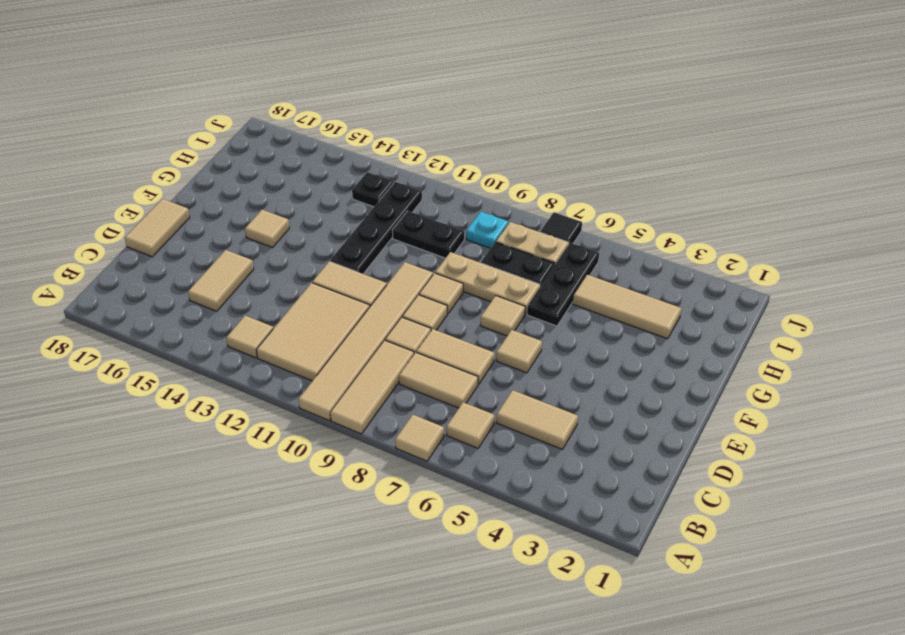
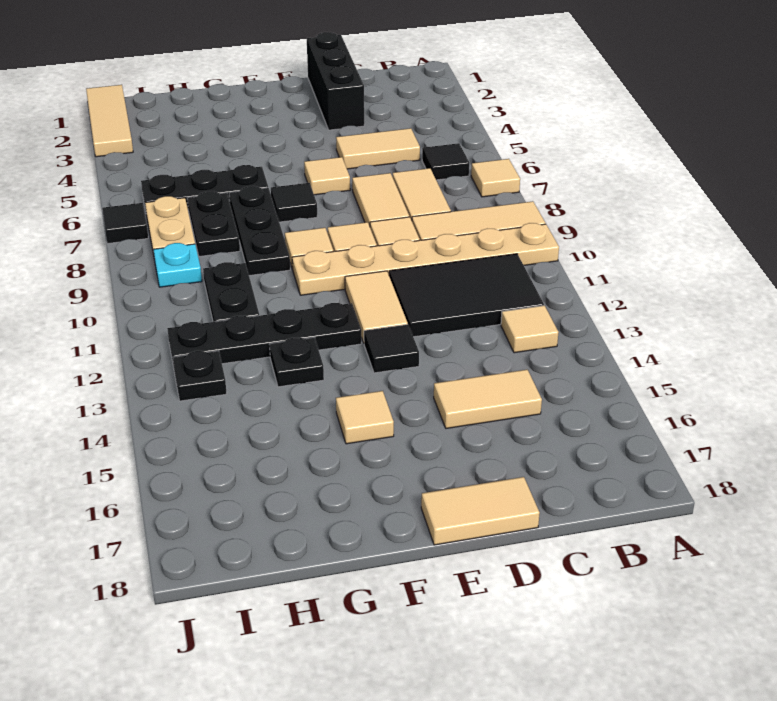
tan 1x6 tile [298,262,433,421] -> tan 1x6 plate [292,223,559,295]
tan 1x1 tile [447,402,494,448] -> black 1x1 tile [422,143,469,180]
tan 2x3 tile [256,283,370,381] -> black 2x3 tile [389,254,544,337]
tan 1x2 tile [497,390,578,449] -> tan 1x2 tile turned to [336,128,420,169]
none -> black 1x3 brick [307,32,364,130]
none -> black 1x1 tile [364,324,419,373]
tan 1x1 tile [481,296,525,336] -> black 1x1 tile [271,183,317,222]
tan 1x3 plate [435,252,540,314] -> black 1x3 plate [229,186,290,276]
none -> black 1x1 plate [270,337,324,387]
tan 1x3 tile [573,275,681,339] -> tan 1x3 tile moved to [86,85,133,157]

